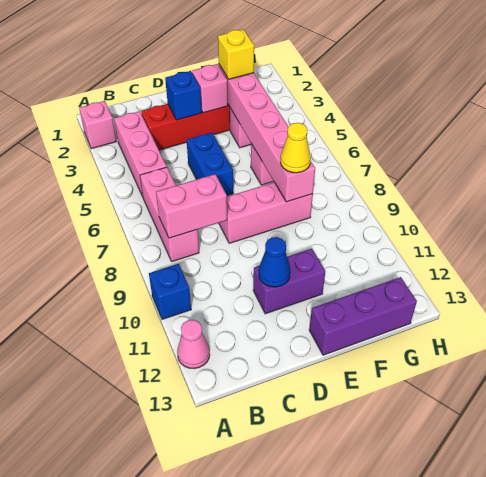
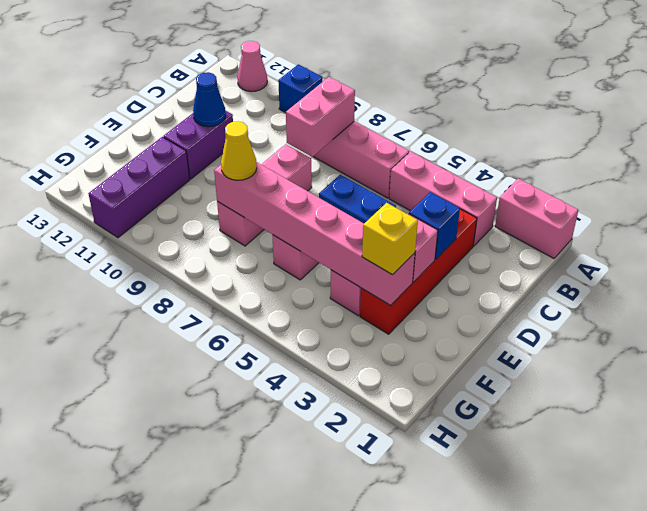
pink 1x1 brick [79,101,116,149] -> pink 1x2 brick [495,179,578,258]
purple 1x3 brick [309,277,417,355] -> purple 1x3 brick moved to [88,137,190,238]

